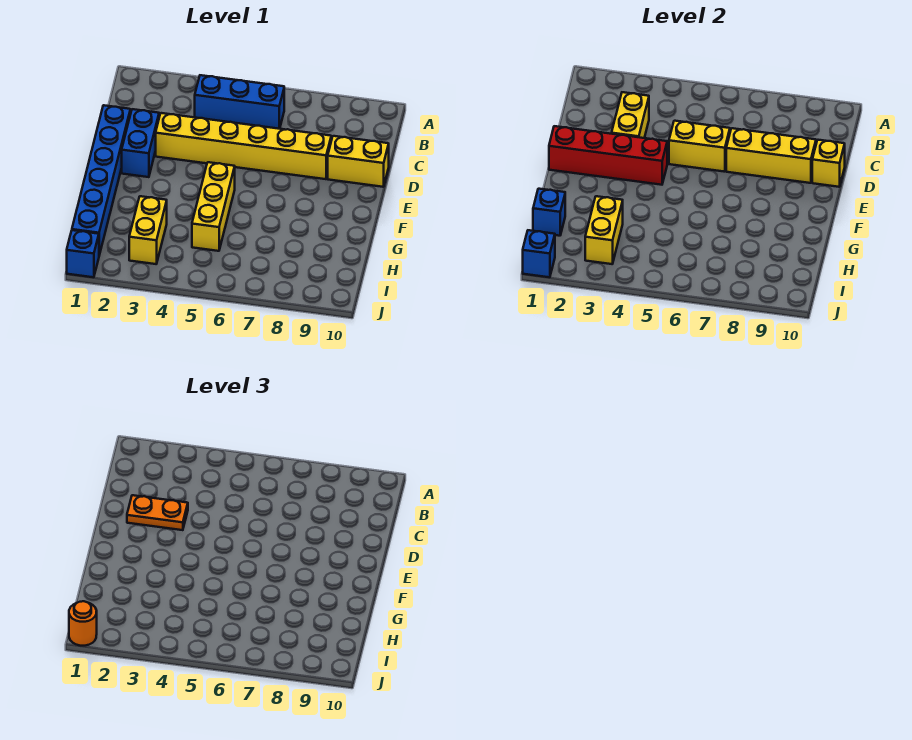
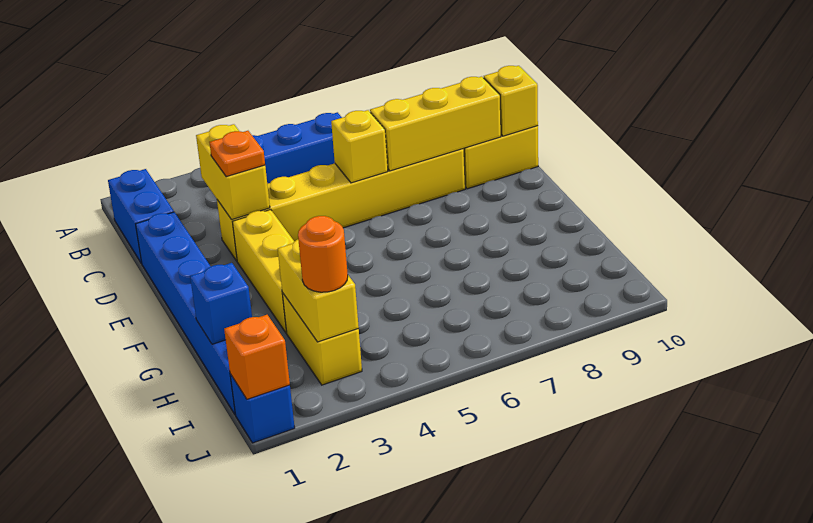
blue 1x2 brick [122,109,159,177] -> blue 1x2 brick moved to [108,169,174,263]
orange 1x2 plate [127,495,188,530] -> orange 1x1 plate [209,131,265,177]
yellow 1x2 brick [669,121,730,172] -> yellow 1x1 brick [331,110,388,183]
red 1x4 brick [549,126,667,185] -> none
yellow 1x3 brick [192,162,235,251] -> yellow 1x3 brick moved to [233,210,294,333]
blue 1x1 brick [523,230,555,277] -> orange 1x1 brick [224,315,290,399]
orange 1x1 round brick [69,601,97,646] -> orange 1x1 round brick moved to [298,216,348,292]

